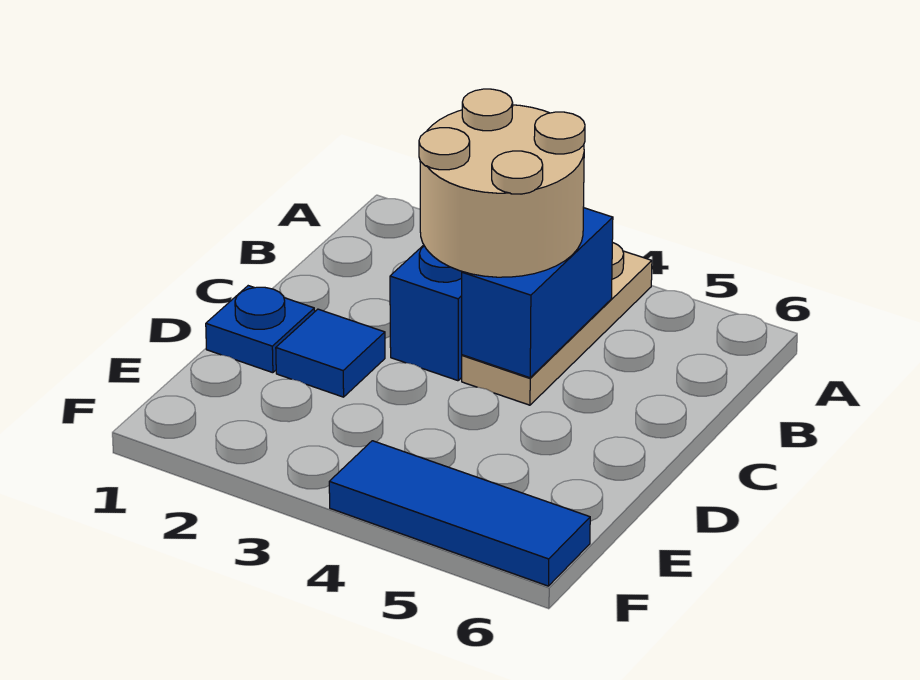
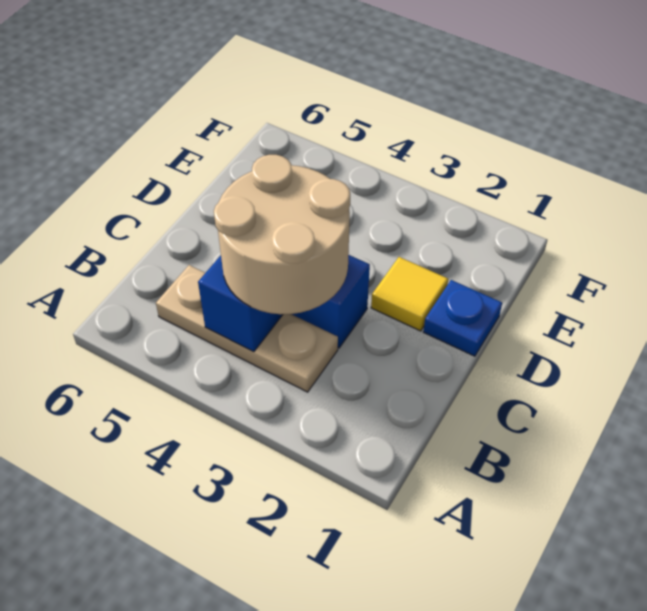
tan 1x3 plate [462,242,652,405] -> tan 1x3 plate turned to [156,265,338,392]
blue 1x1 tile [276,309,385,397] -> yellow 1x1 tile [371,257,448,331]
blue 1x3 tile [329,441,590,586] -> none

